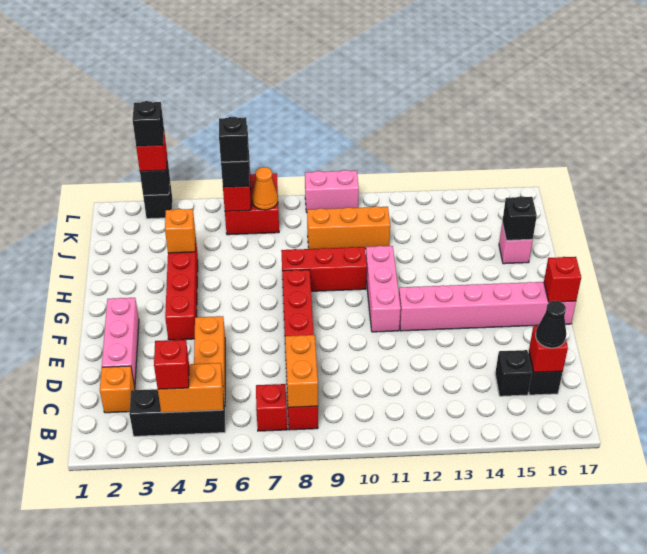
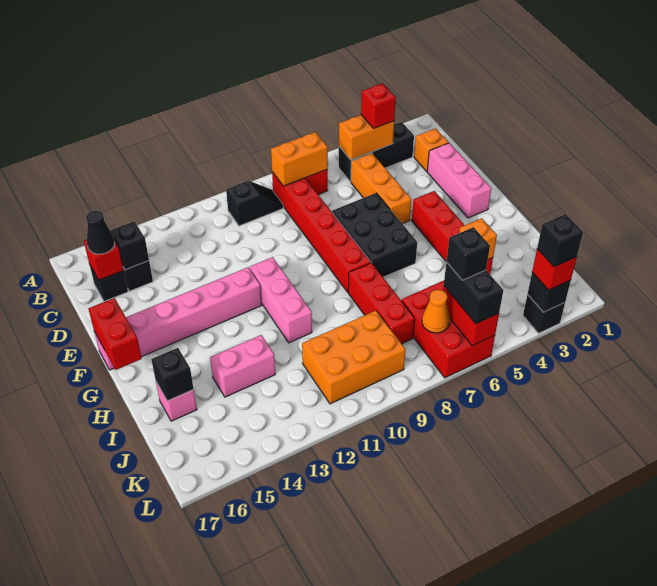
orange 1x2 brick [285,335,318,407] -> orange 1x2 brick turned to [271,132,328,186]
none -> black 1x2 slope [226,181,283,226]
none -> black 1x1 brick [110,221,149,270]
none -> black 2x3 brick [332,193,417,277]
red 1x1 brick [544,257,581,302] -> red 1x2 brick [88,298,142,370]
red 1x3 brick [281,247,367,291] -> red 1x3 brick turned to [348,263,415,344]
orange 1x3 brick [307,206,390,249] -> orange 2x3 brick [302,311,406,404]
red 2x2 brick [225,173,279,235] -> red 2x3 brick [401,281,495,378]
pink 1x2 brick [305,170,359,212] -> pink 1x2 brick moved to [210,335,275,397]

